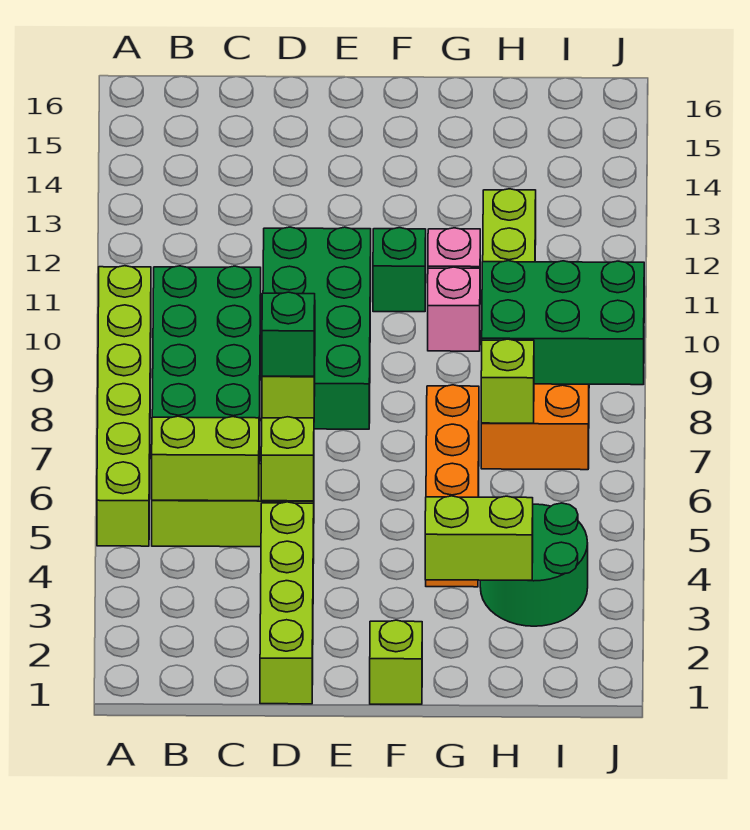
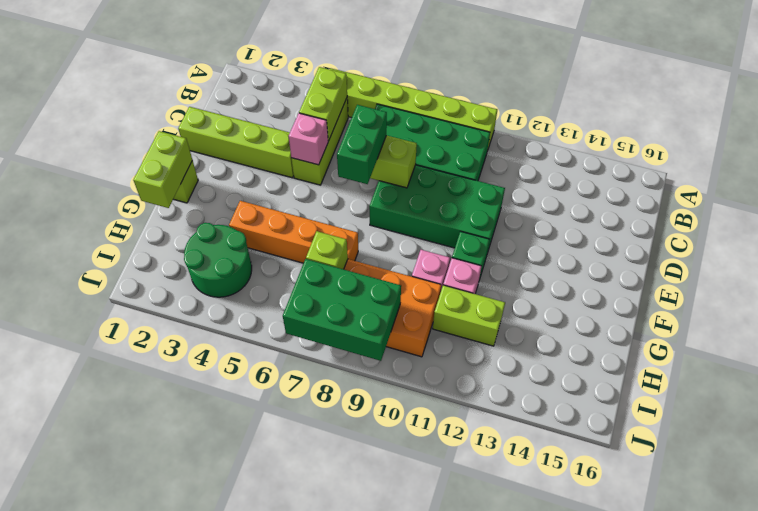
lime 1x1 brick [261,417,314,501] -> pink 1x1 brick [289,113,328,165]
green 1x1 brick [262,292,315,376] -> green 1x2 brick [337,105,387,184]
lime 1x2 brick [425,496,533,580] -> lime 1x2 brick moved to [133,131,192,208]
green 2x3 brick [482,261,644,385] -> green 2x3 brick turned to [283,259,401,361]

